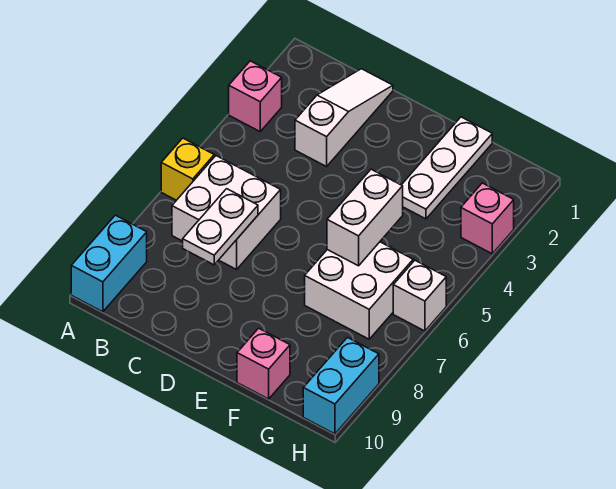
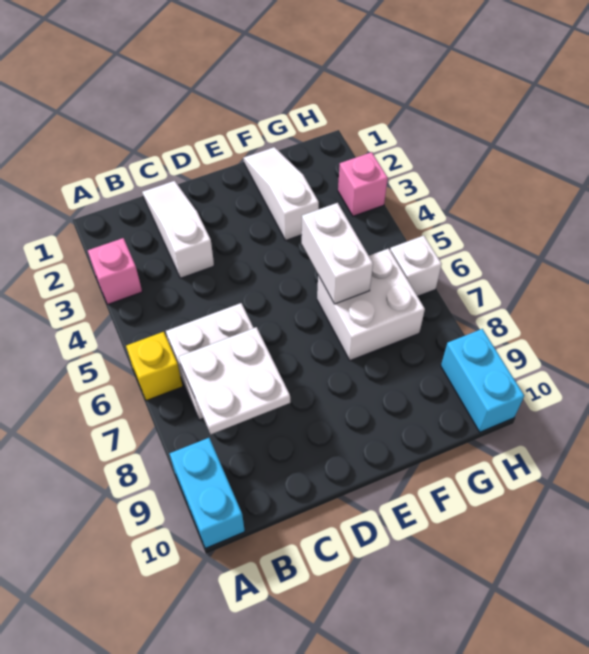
white 1x2 plate [183,189,258,265] -> white 2x2 plate [179,327,290,434]
white 1x3 plate [402,117,492,219] -> white 1x3 slope [243,147,319,240]
pink 1x1 brick [237,328,290,399] -> none

